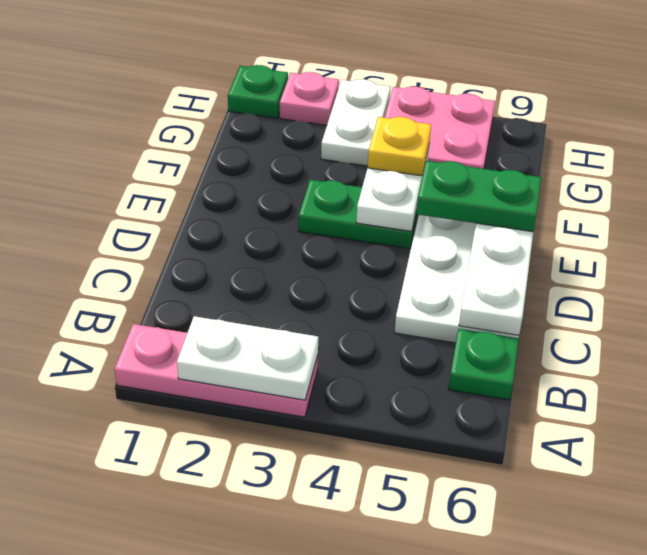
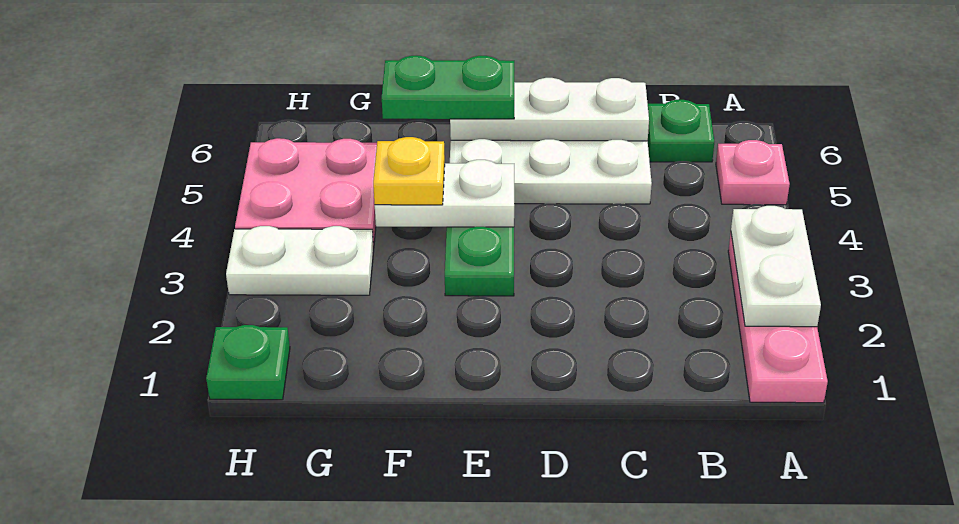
green 1x2 plate [416,161,541,232] -> green 1x2 plate turned to [382,56,514,119]
pink 1x1 plate [280,72,339,125] -> pink 1x1 plate moved to [716,140,790,205]

